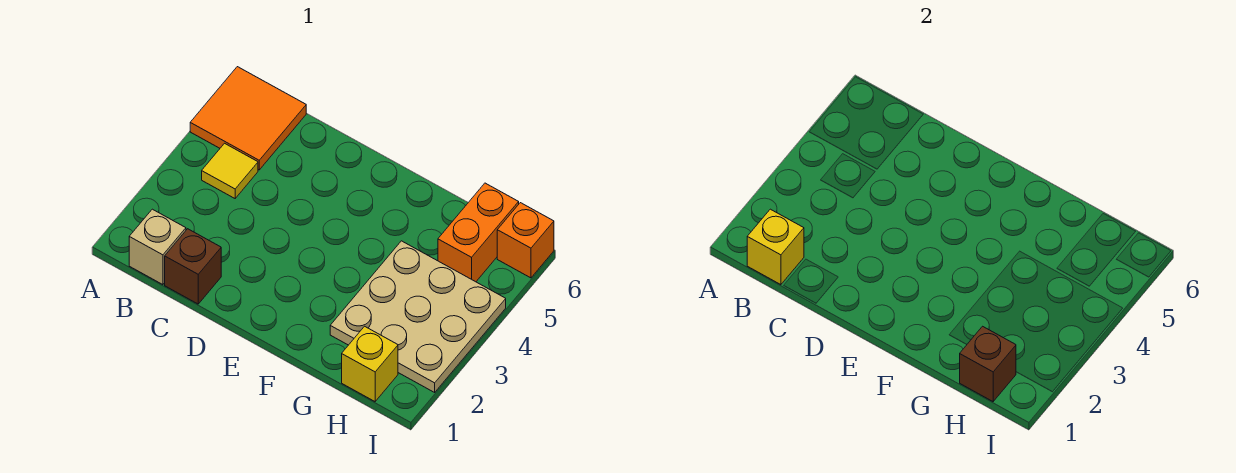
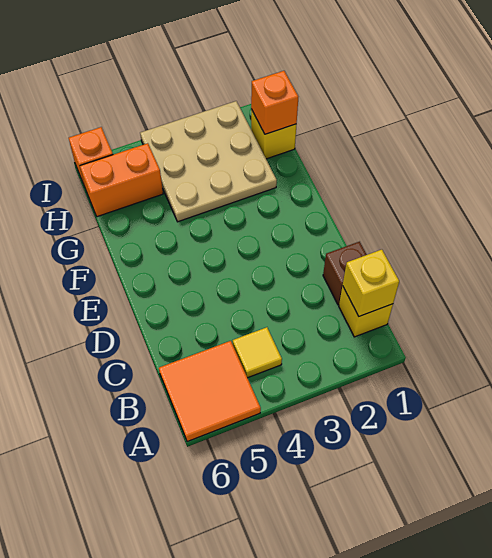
tan 1x1 brick [129,209,186,285] -> yellow 1x1 brick [339,286,393,337]
brown 1x1 brick [960,326,1016,401] -> orange 1x1 brick [251,71,298,134]

